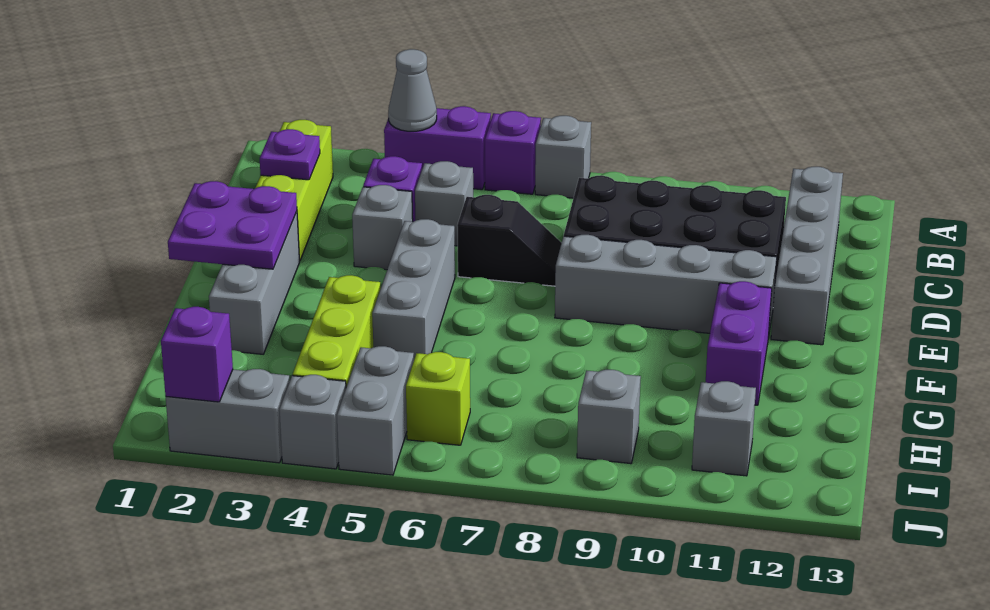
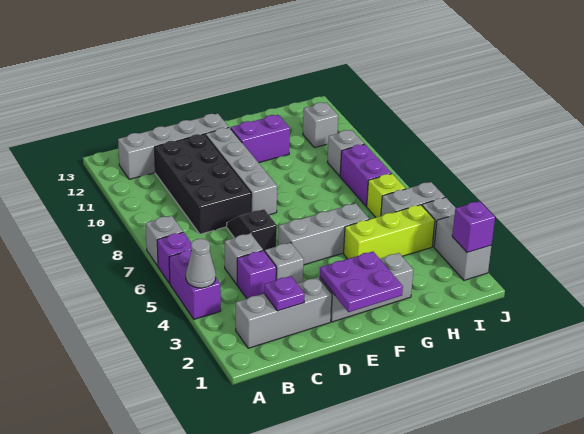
lime 1x3 brick [255,120,333,261] -> grey 1x3 brick [236,277,332,348]
none -> purple 1x2 brick [340,144,391,206]

